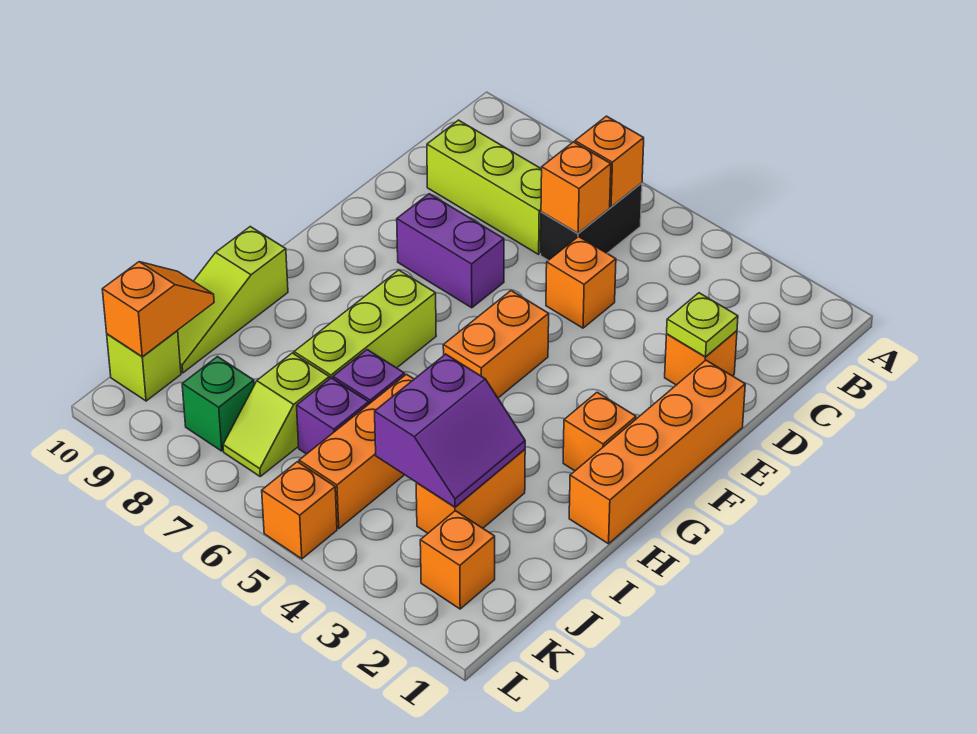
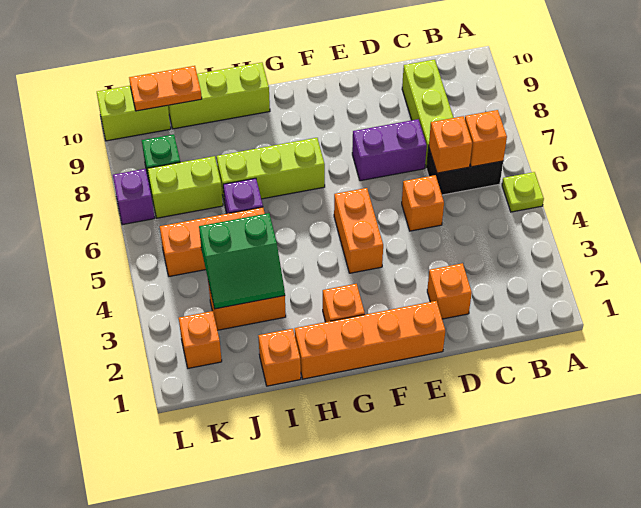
lime 1x1 plate [667,293,738,357] -> lime 1x1 plate moved to [502,172,544,212]
purple 1x2 brick [397,194,504,308] -> purple 1x2 brick turned to [352,119,427,181]
orange 1x2 brick [443,291,549,398] -> orange 1x2 brick turned to [334,188,383,273]
lime 1x3 slope [177,227,288,373] -> lime 1x3 brick [168,62,270,129]
purple 2x2 slope [375,354,525,507] -> green 2x2 slope [199,213,285,309]
purple 1x1 brick [297,378,369,454] -> purple 1x1 brick moved to [113,169,155,225]
lime 1x2 slope [223,353,329,476] -> lime 1x2 brick [148,156,223,218]
orange 1x2 slope [102,262,214,357] -> orange 1x2 plate [129,66,202,111]
lime 1x1 brick [107,331,181,401] -> lime 1x2 brick [97,86,171,141]
orange 1x1 brick [262,462,337,559] -> orange 1x1 brick moved to [258,329,301,386]

